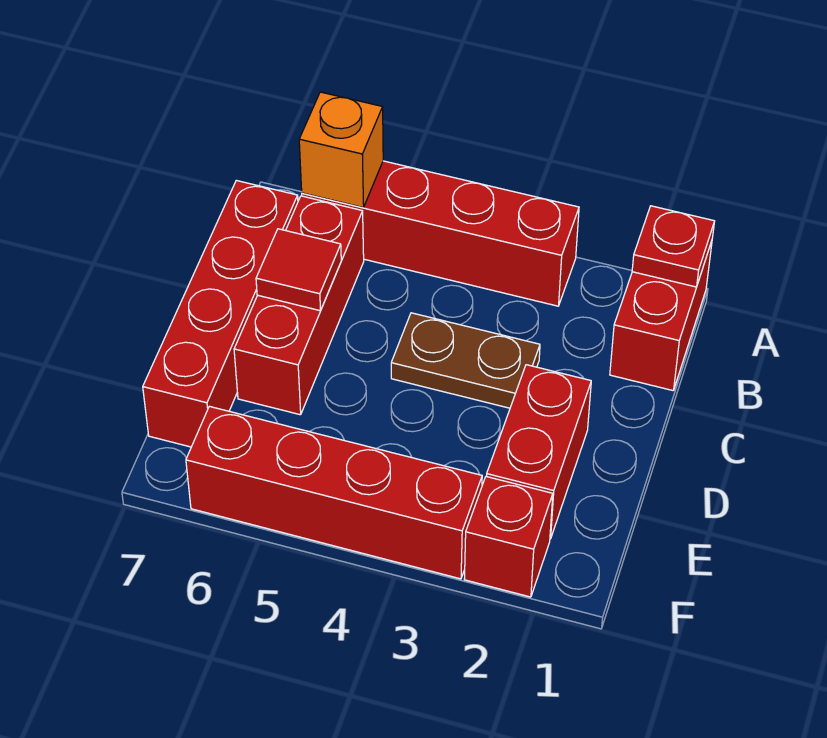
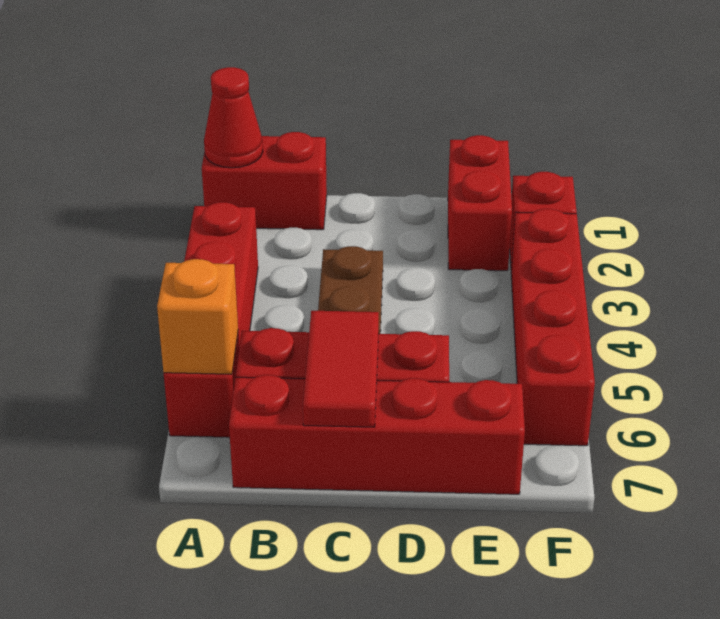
red 1x1 plate [632,206,715,287] -> red 1x1 cone [204,67,263,168]
red 1x1 tile [256,229,341,311] -> red 1x2 tile [303,311,379,427]
red 1x2 brick [487,365,591,539] -> red 1x2 brick turned to [448,135,512,271]

